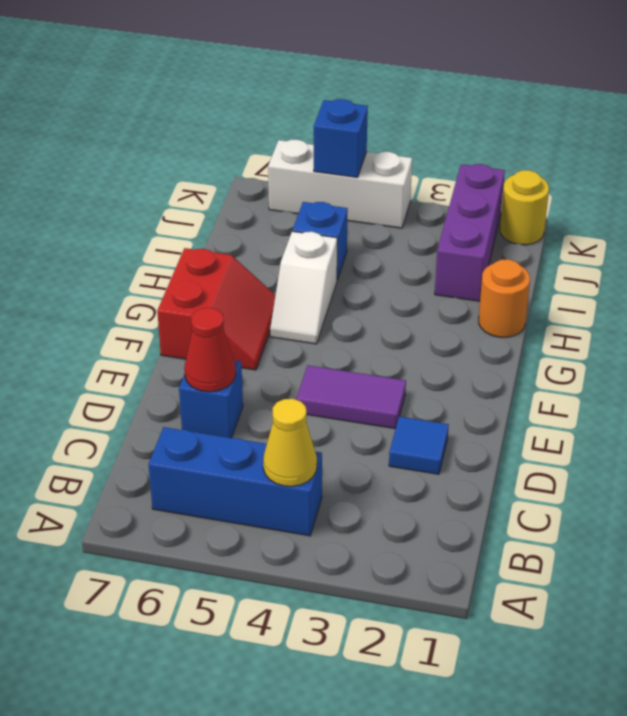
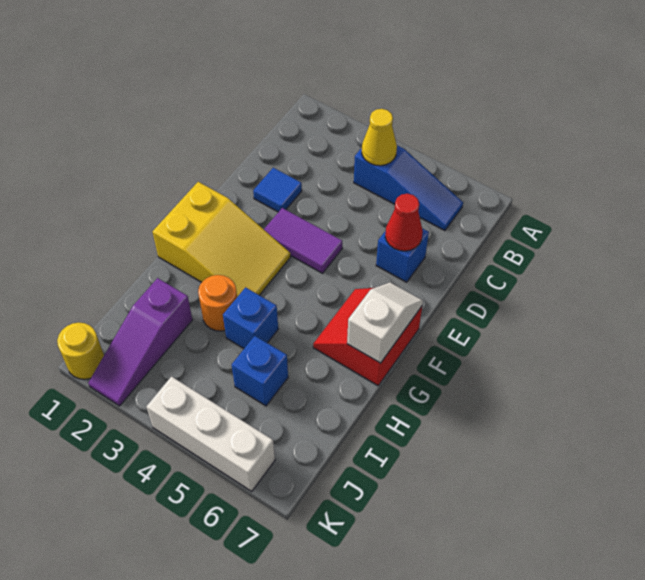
blue 1x3 brick [148,427,322,536] -> blue 1x3 slope [354,145,463,231]
none -> yellow 2x3 slope [153,182,290,297]
white 1x2 slope [270,231,337,344] -> white 1x2 slope moved to [347,282,423,363]
orange 1x1 round brick [479,259,530,337] -> orange 1x1 round brick moved to [198,275,237,331]
purple 1x3 brick [435,164,505,301] -> purple 1x3 slope [88,278,192,406]
blue 1x1 brick [314,99,368,177] -> blue 1x1 brick moved to [223,288,278,349]

